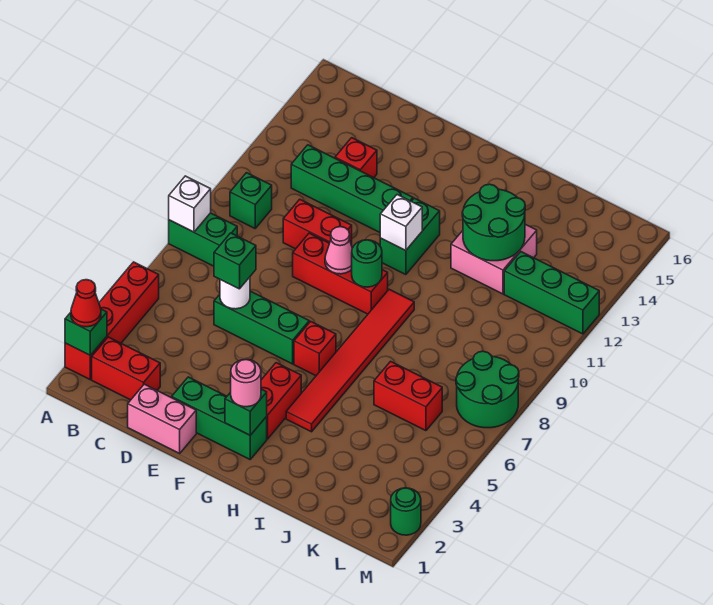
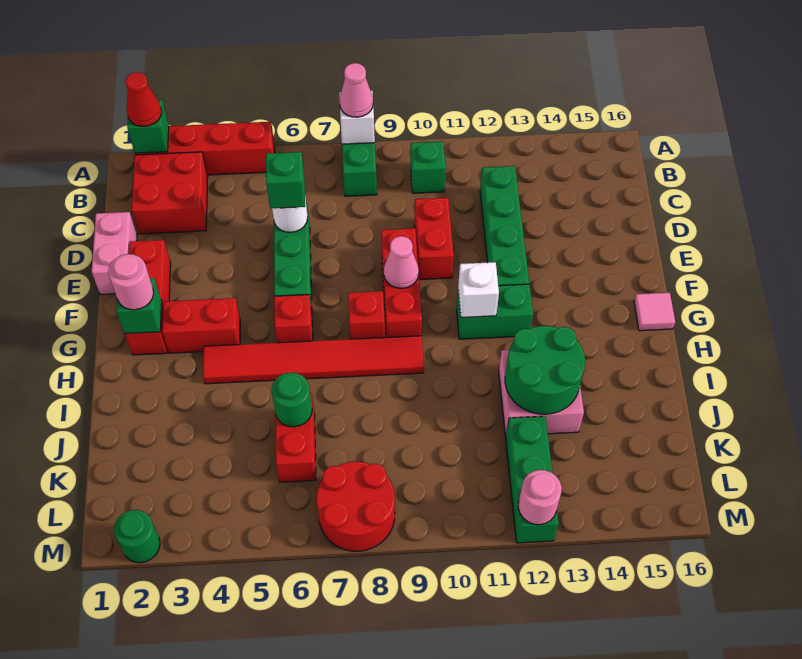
none -> pink 1x1 cone [339,63,373,117]
red 1x2 brick [92,337,160,400] -> red 2x2 brick [132,152,208,234]
red 1x1 brick [335,138,377,178] -> red 1x1 brick moved to [348,291,385,339]
green 1x3 brick [172,377,267,459] -> red 1x3 brick [125,240,171,355]
green 1x1 round brick [352,240,382,287] -> green 1x1 round brick moved to [271,372,312,427]
none -> pink 1x1 tile [634,293,675,331]
green 2x2 round brick [456,351,519,428] -> red 2x2 round brick [316,462,395,551]
none -> pink 1x1 round brick [518,470,562,525]

